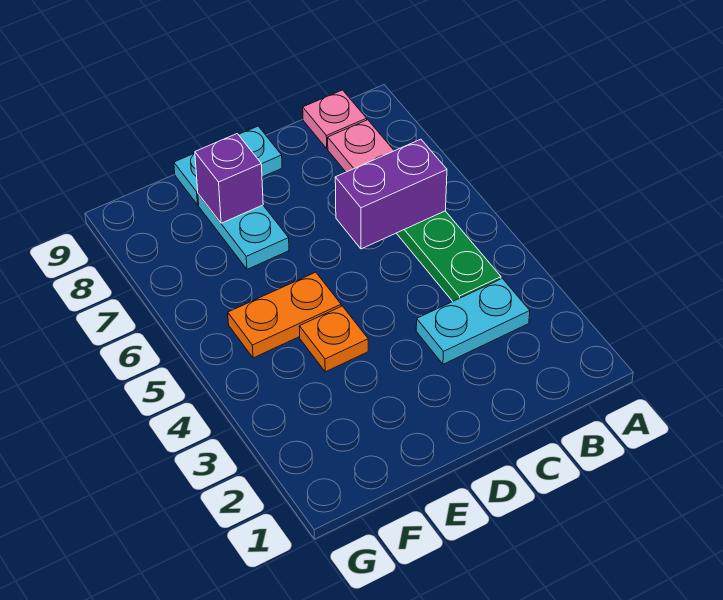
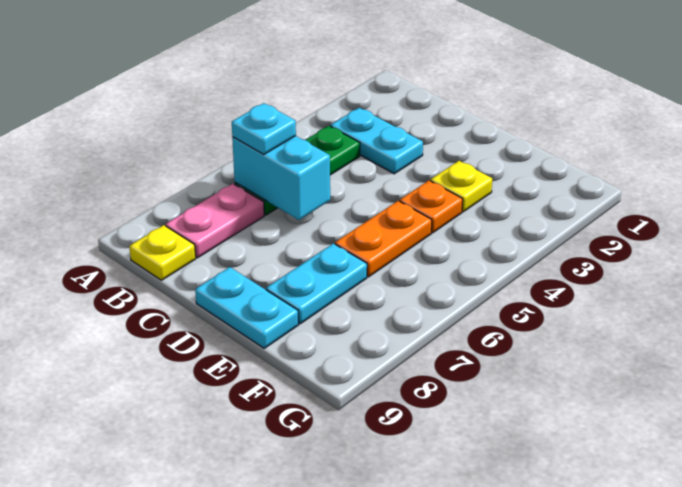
purple 1x2 brick [335,139,447,249] -> cyan 1x2 brick [232,136,330,220]
none -> cyan 1x1 plate [232,103,296,155]
pink 1x1 plate [303,90,367,149] -> yellow 1x1 plate [129,225,196,280]
none -> yellow 1x1 plate [430,161,492,212]
orange 1x2 plate [228,272,341,358] -> orange 1x2 plate turned to [335,201,432,277]
purple 1x1 brick [195,134,263,223] -> none

